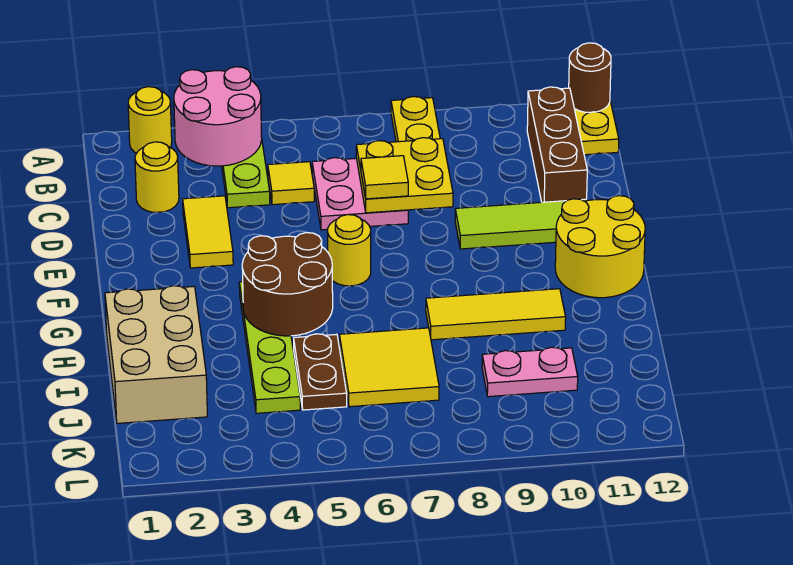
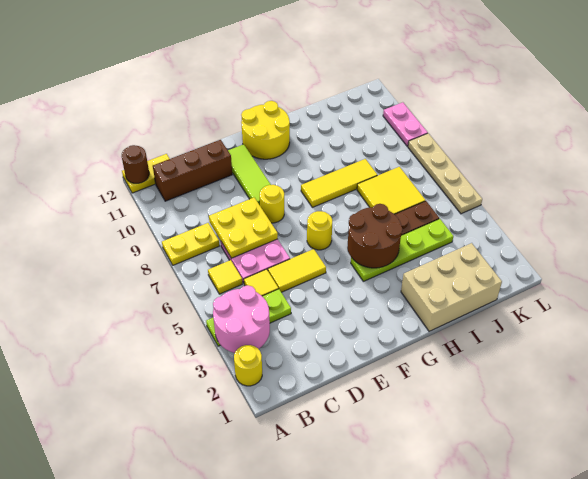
yellow 1x1 round brick [135,142,179,212] -> yellow 1x1 round brick moved to [260,185,284,223]
yellow 1x2 tile [183,196,233,268] -> yellow 1x2 tile moved to [268,249,326,292]
yellow 1x1 tile [361,156,408,199] -> yellow 1x1 tile moved to [208,260,242,294]
yellow 1x3 tile [426,289,566,340] -> yellow 1x3 tile turned to [301,159,377,207]
pink 1x2 plate [482,347,578,397] -> pink 1x2 plate moved to [383,102,428,146]
none -> tan 1x4 plate [408,133,482,214]

